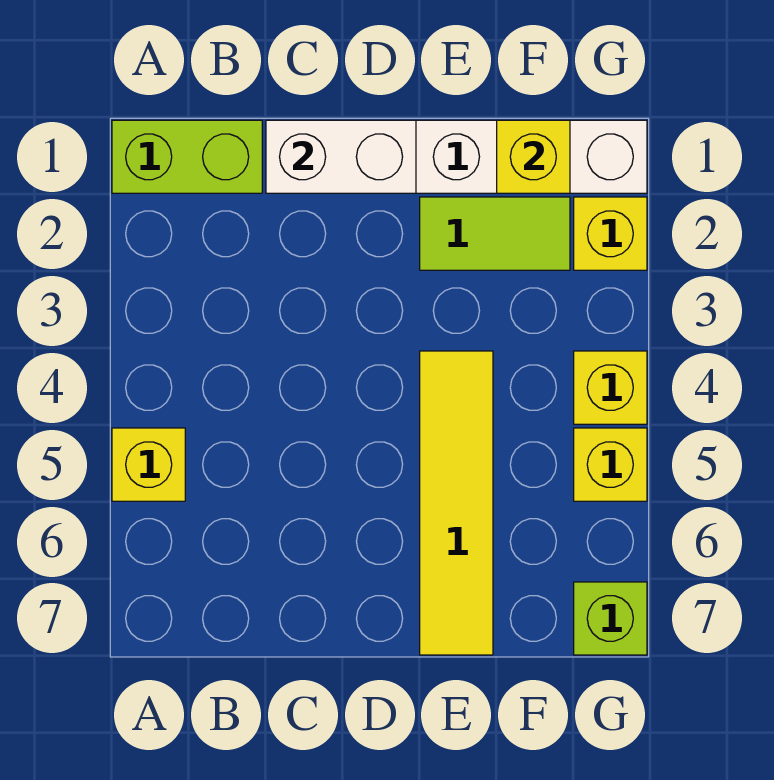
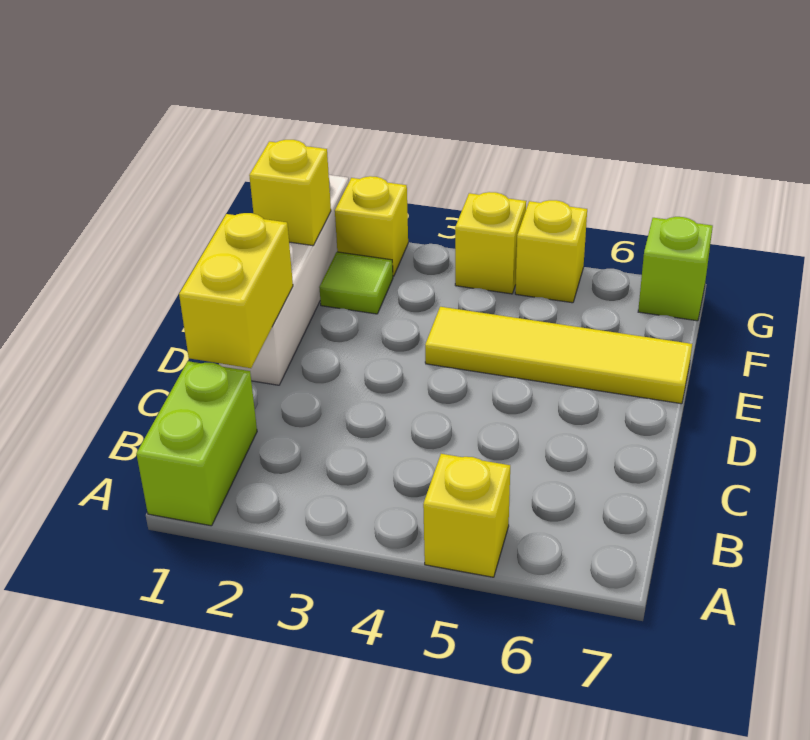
white 1x2 brick [266,120,416,193] -> yellow 1x2 brick [179,213,293,368]
lime 1x2 tile [420,197,570,270] -> lime 1x1 tile [319,252,393,314]

